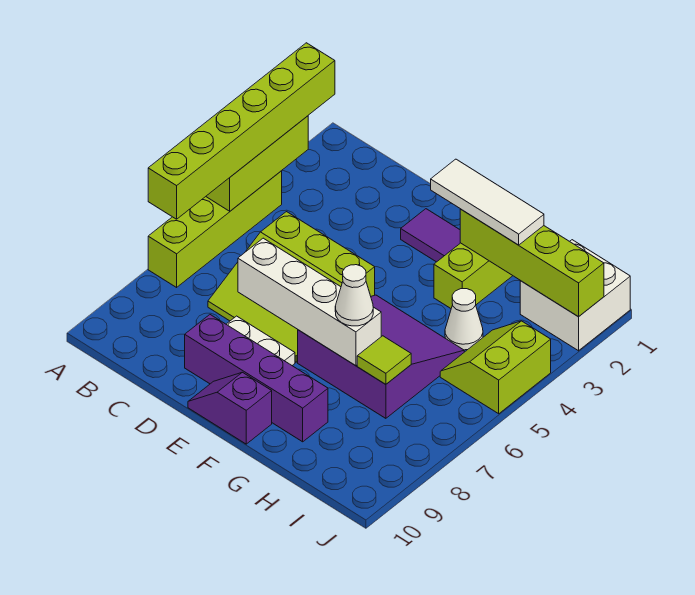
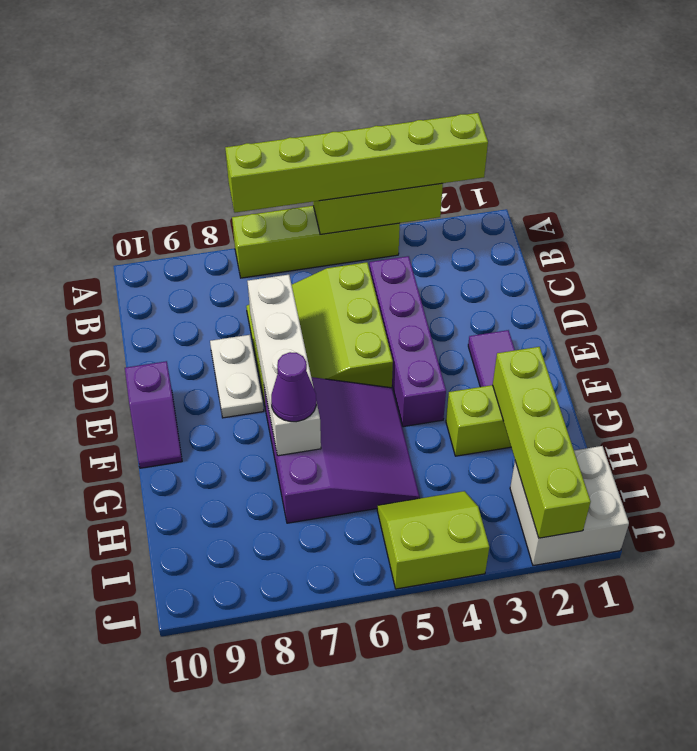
purple 1x4 brick [185,315,328,442] -> purple 1x4 brick moved to [369,256,446,427]
purple 1x2 slope [188,372,272,444] -> purple 1x2 slope turned to [125,361,182,468]
white 1x3 tile [431,159,544,245] -> none
white 1x1 cone [335,265,373,326] -> purple 1x1 cone [271,352,316,422]
white 1x1 cone [445,289,483,350] -> none
lime 1x1 tile [357,336,411,384] -> none

